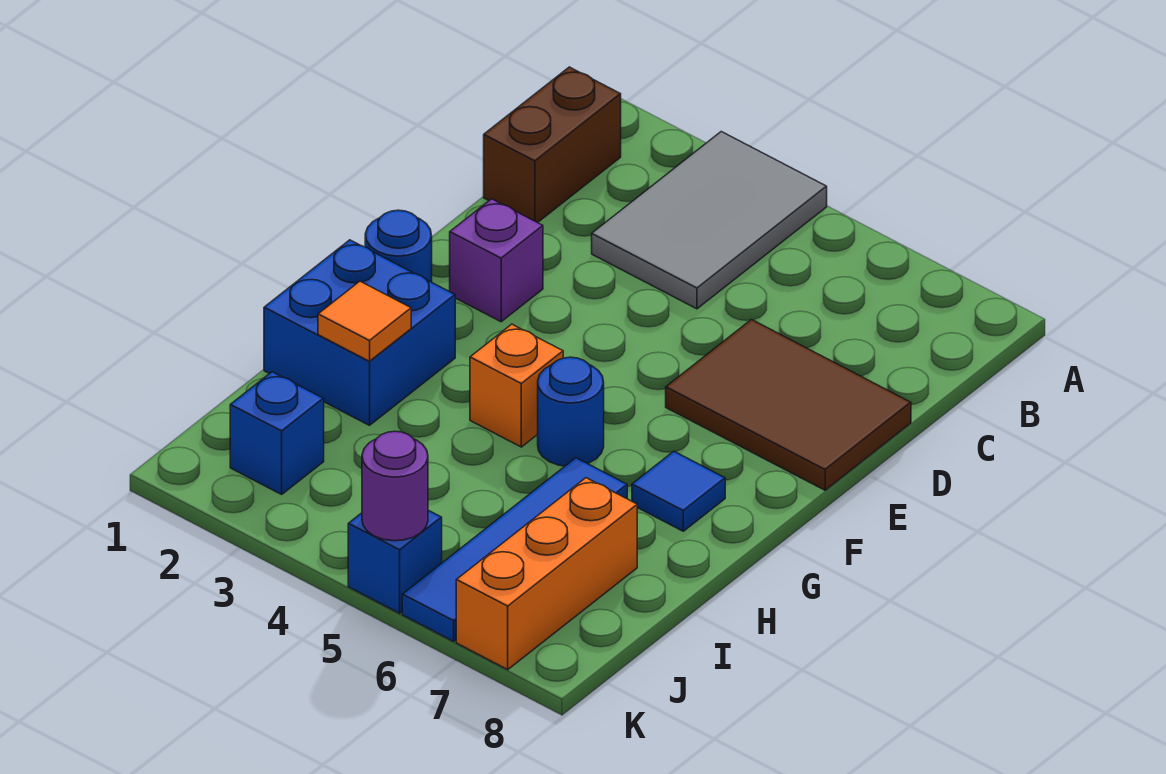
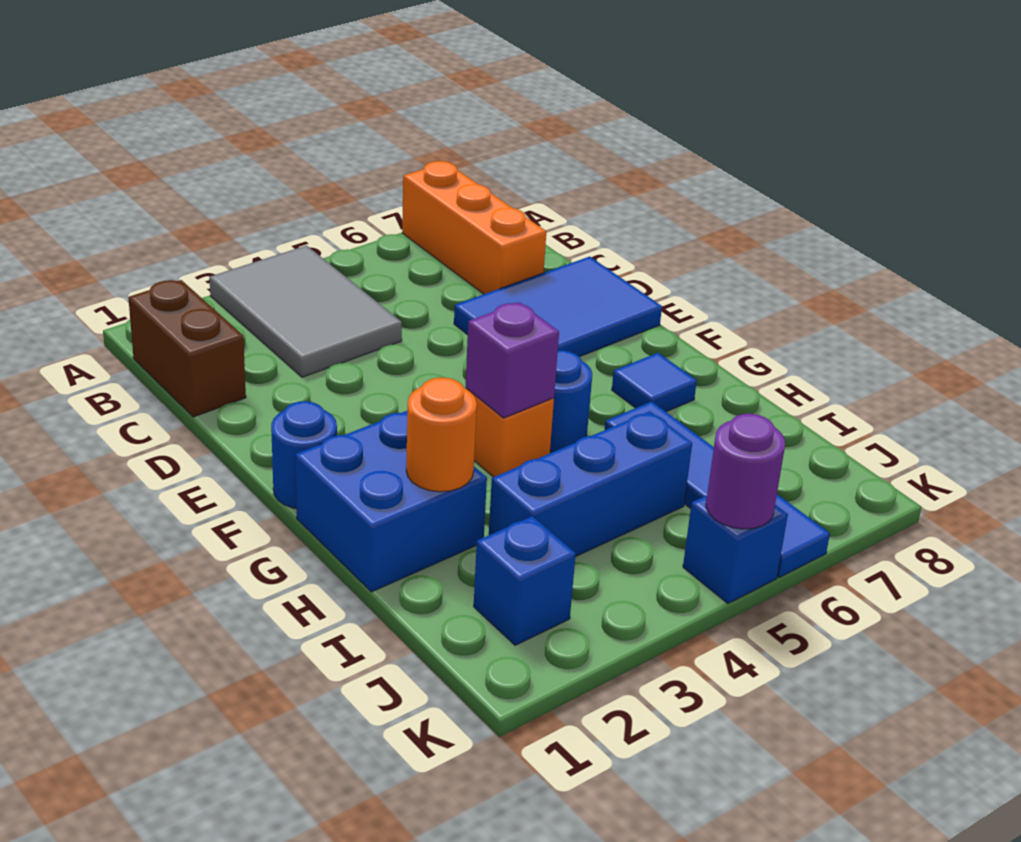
brown 2x3 tile [666,320,911,490] -> blue 2x3 tile [454,257,662,357]
purple 1x1 brick [450,199,543,322] -> purple 1x1 brick moved to [465,302,559,418]
orange 1x1 tile [318,281,411,361] -> orange 1x1 round brick [406,378,477,492]
none -> blue 1x3 brick [489,411,692,557]
orange 1x3 brick [456,478,637,669] -> orange 1x3 brick moved to [402,161,546,294]

